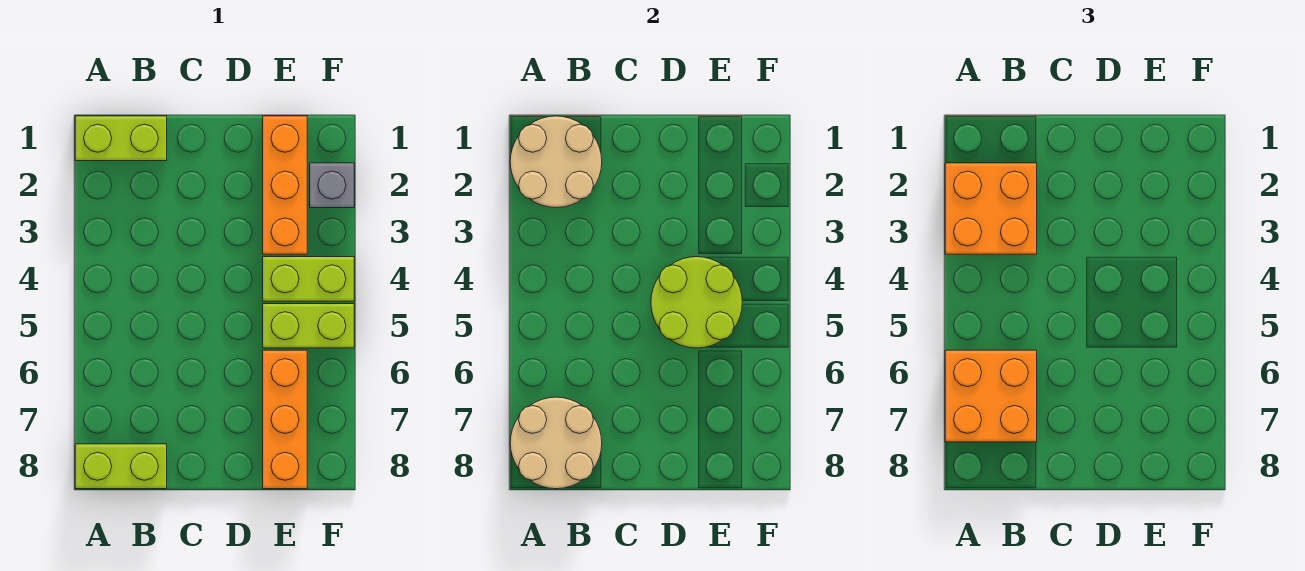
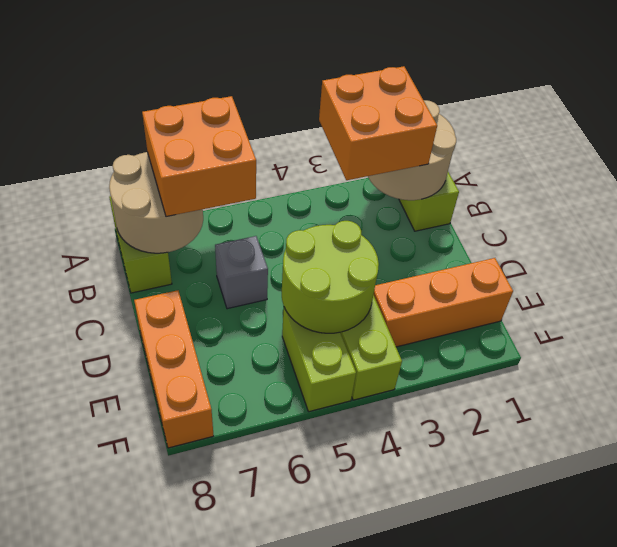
orange 1x3 brick [263,350,307,489] -> orange 1x3 brick turned to [134,290,214,448]
grey 1x1 brick [310,163,354,208] -> grey 1x1 brick moved to [215,236,268,309]

